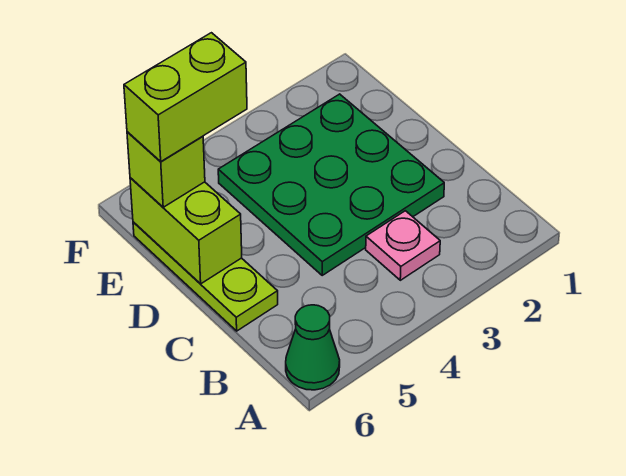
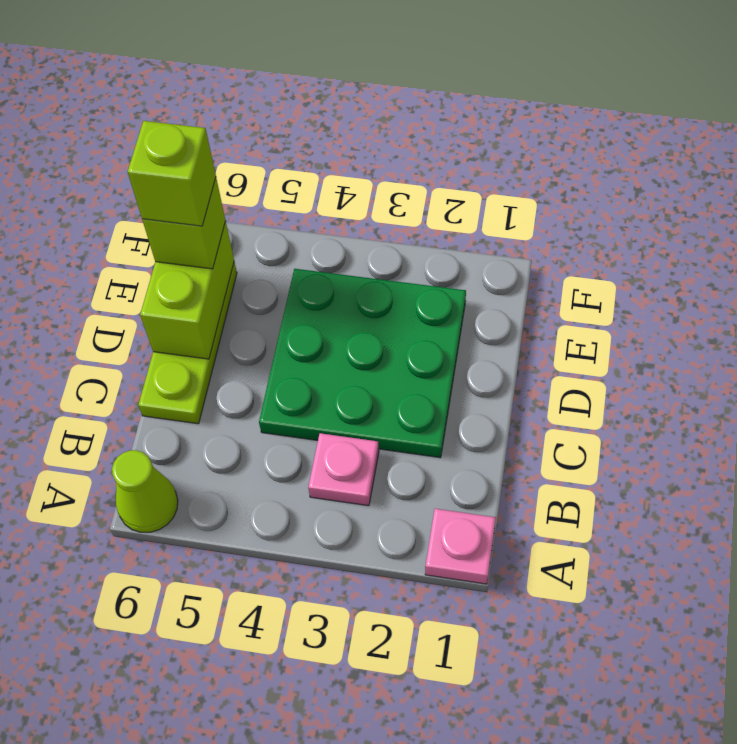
none -> pink 1x1 plate [425,509,496,584]
green 1x1 cone [286,305,340,390] -> lime 1x1 cone [112,450,178,532]
lime 1x2 brick [124,33,247,162] -> lime 1x1 brick [128,121,216,226]

